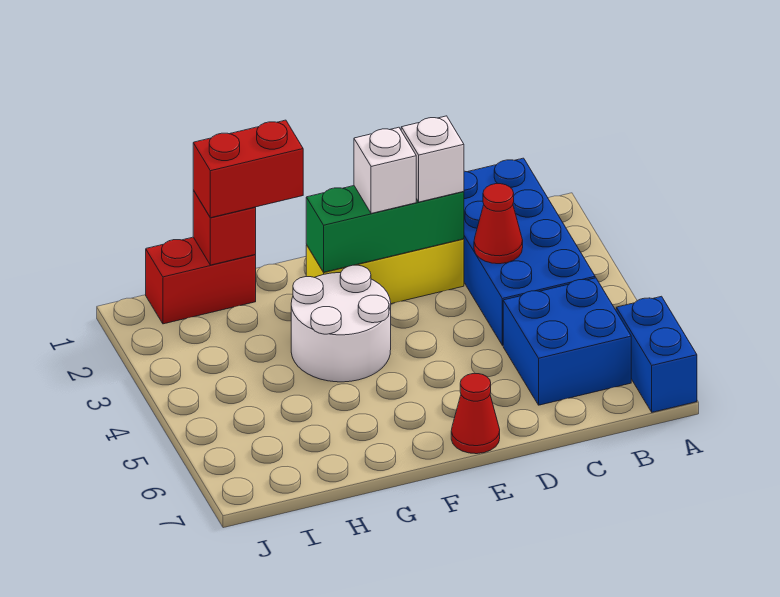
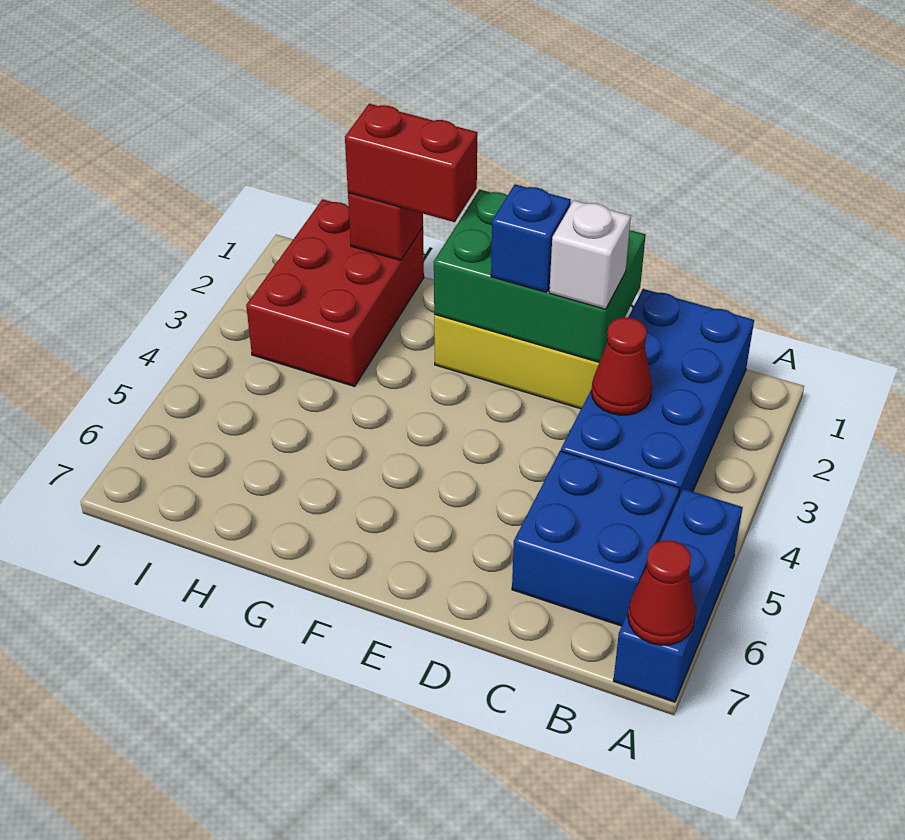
blue 1x2 brick [616,296,697,412] -> blue 1x3 brick [613,489,743,702]
green 1x3 brick [306,186,464,272] -> green 2x3 brick [434,189,646,362]
white 1x1 brick [354,127,416,213] -> blue 1x1 brick [491,184,571,292]
red 1x1 cone [451,374,500,454] -> red 1x1 cone moved to [628,540,696,645]
white 2x2 round brick [291,265,391,382] -> none
red 1x2 brick [146,237,256,324] -> red 2x3 brick [246,199,424,386]

